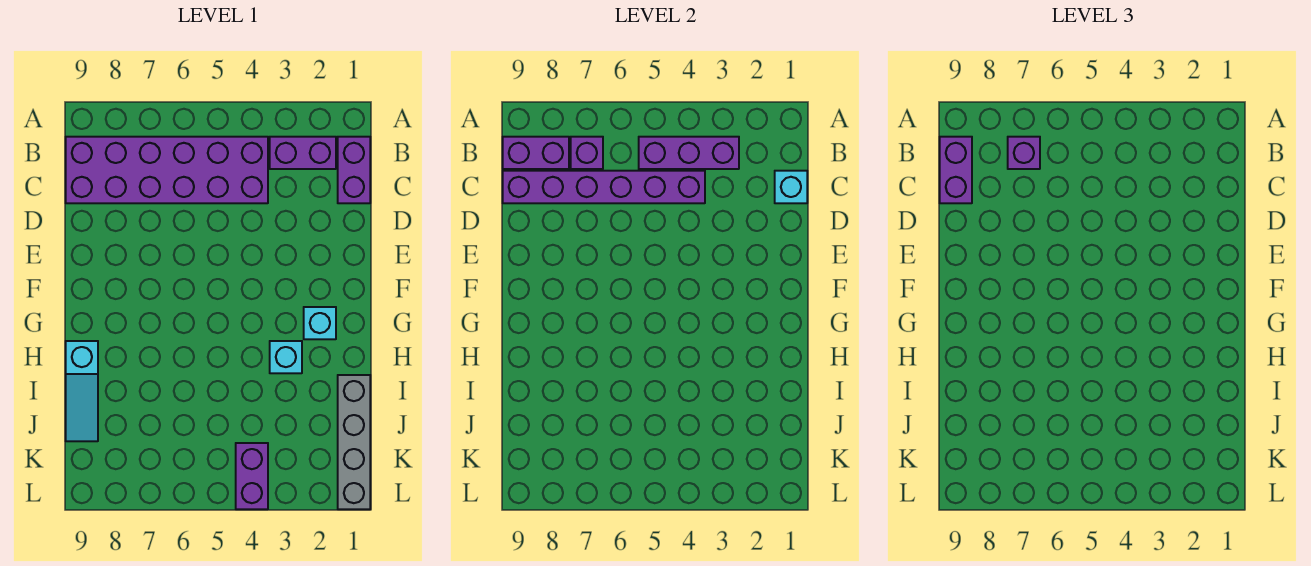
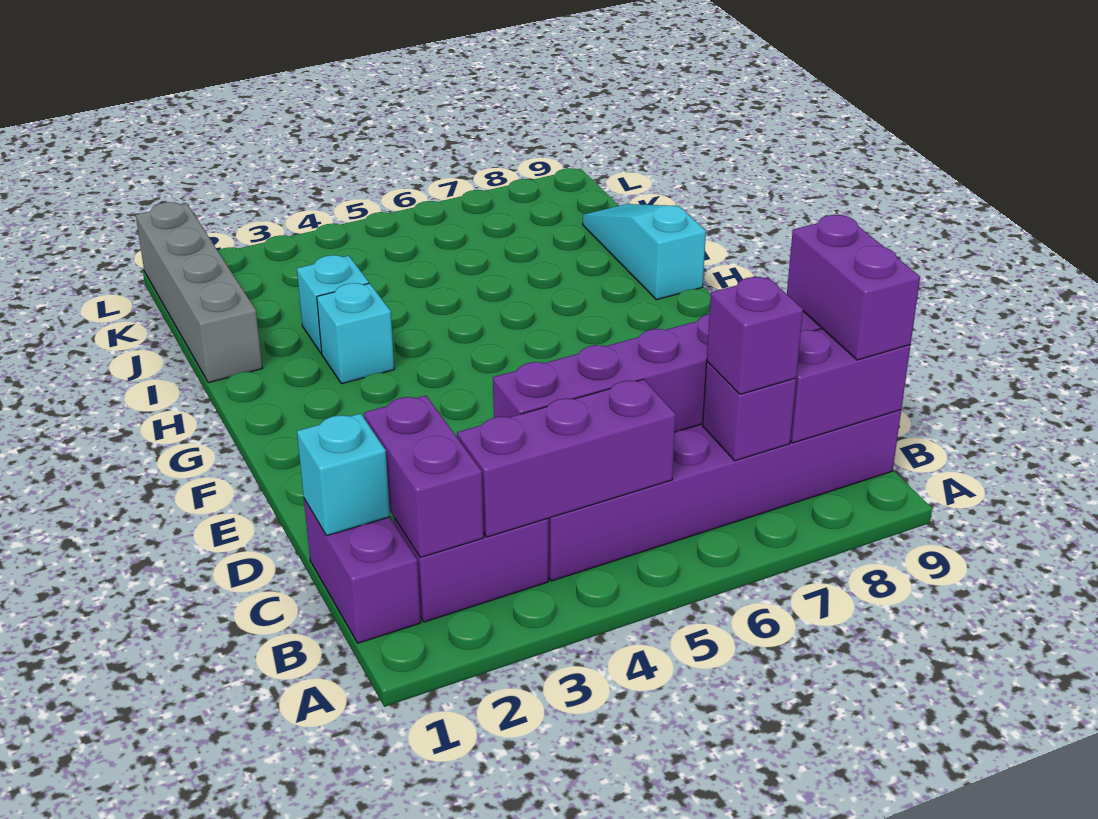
cyan 1x1 brick [304,307,336,339] -> cyan 1x1 brick moved to [297,255,369,353]
purple 1x2 brick [236,443,268,509] -> purple 1x2 brick moved to [364,396,484,557]

